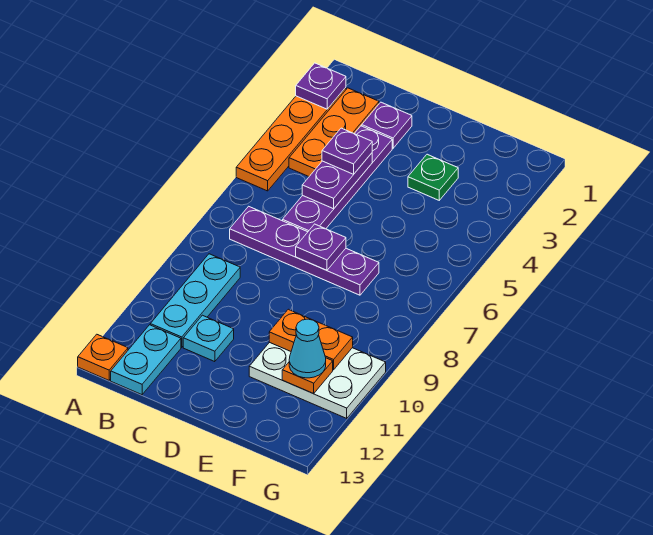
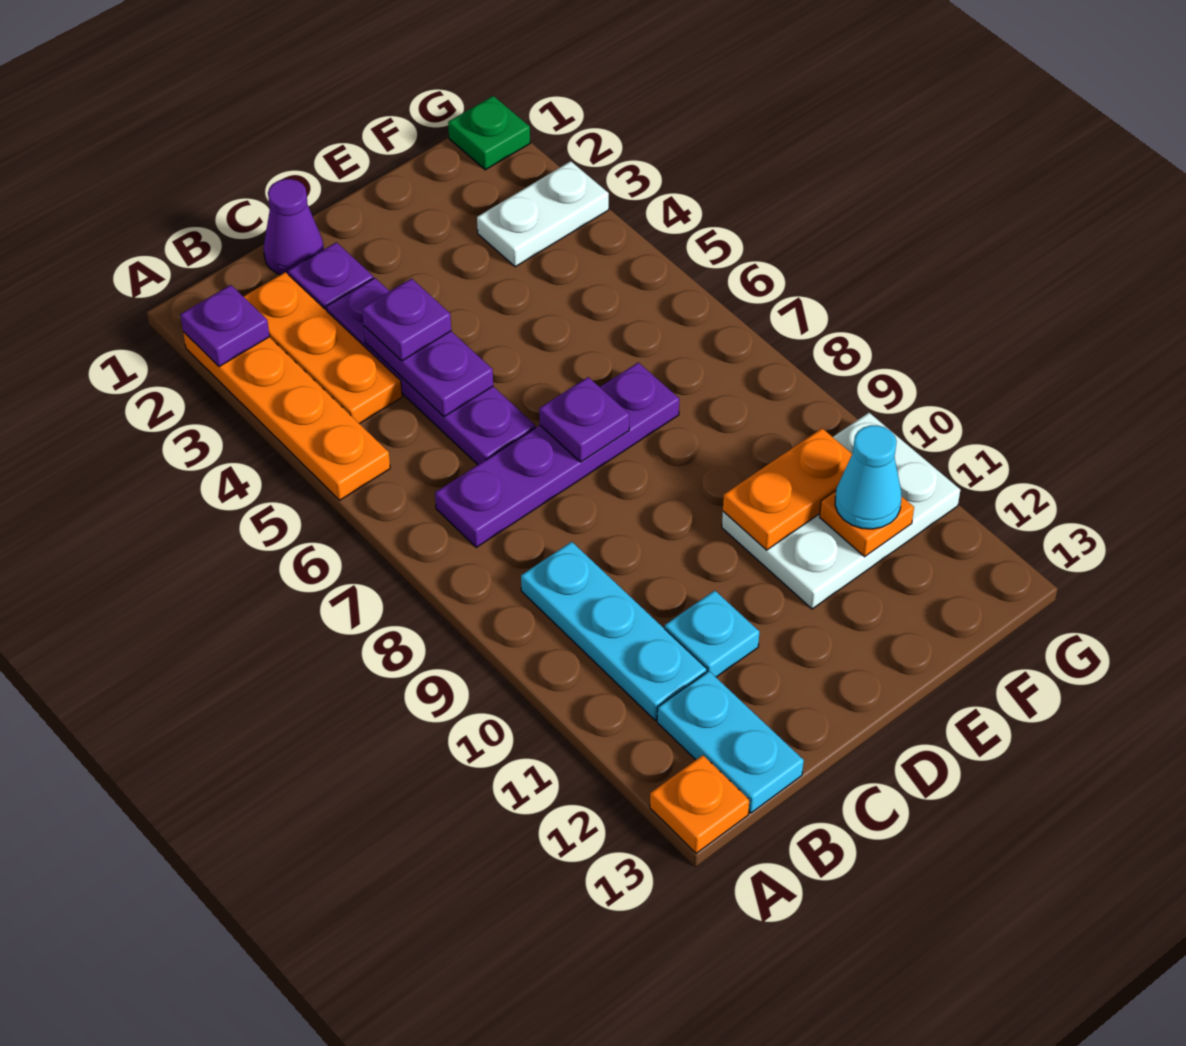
none -> purple 1x1 cone [263,179,324,275]
green 1x1 plate [408,154,458,200] -> green 1x1 plate moved to [448,96,530,170]
none -> white 1x2 plate [477,161,609,267]

